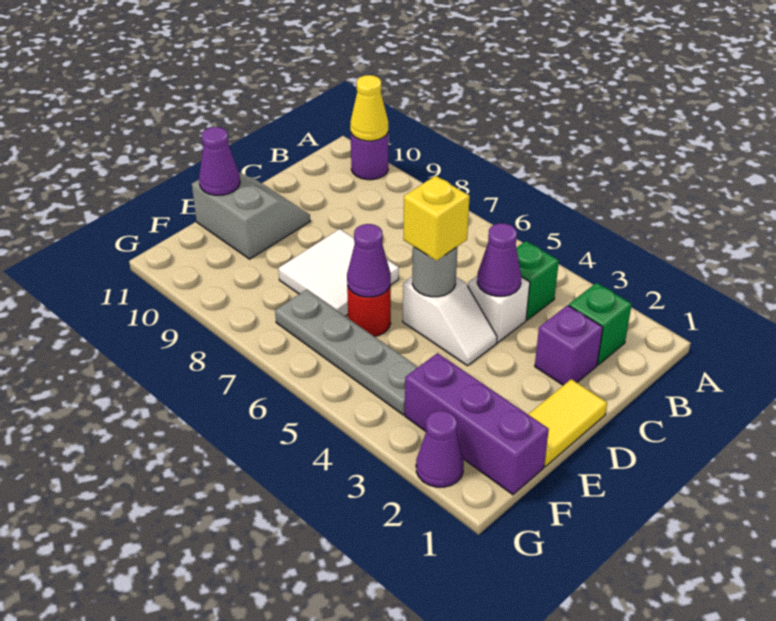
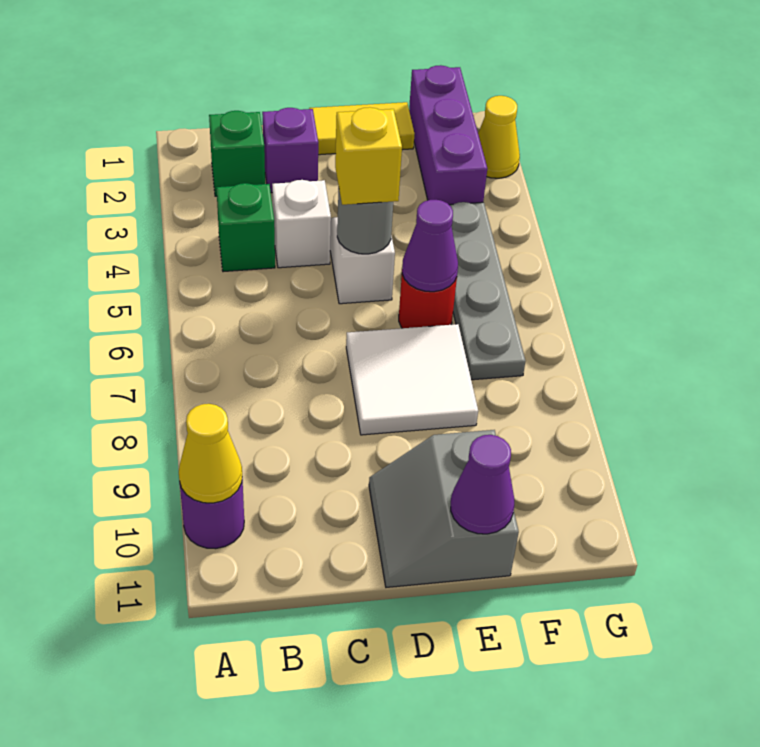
purple 1x1 cone [477,223,521,296] -> none
purple 1x1 cone [416,411,464,487] -> yellow 1x1 cone [478,96,520,178]

